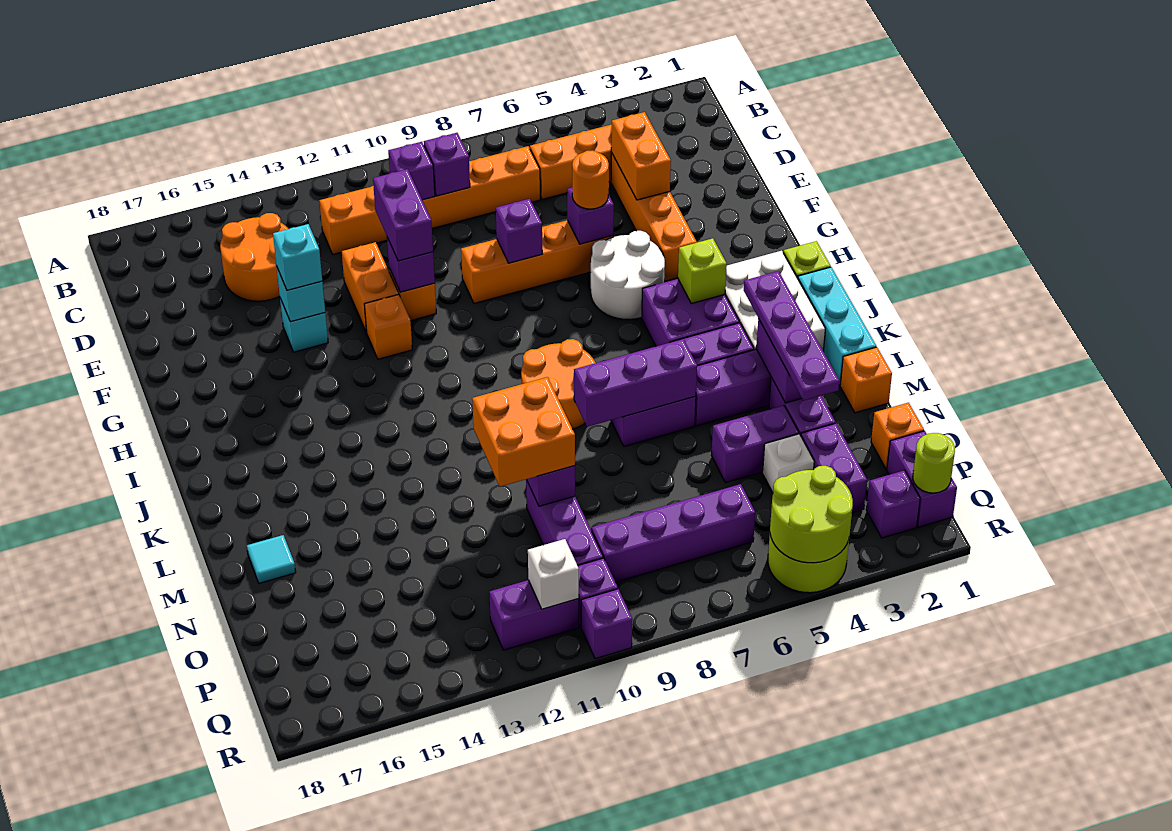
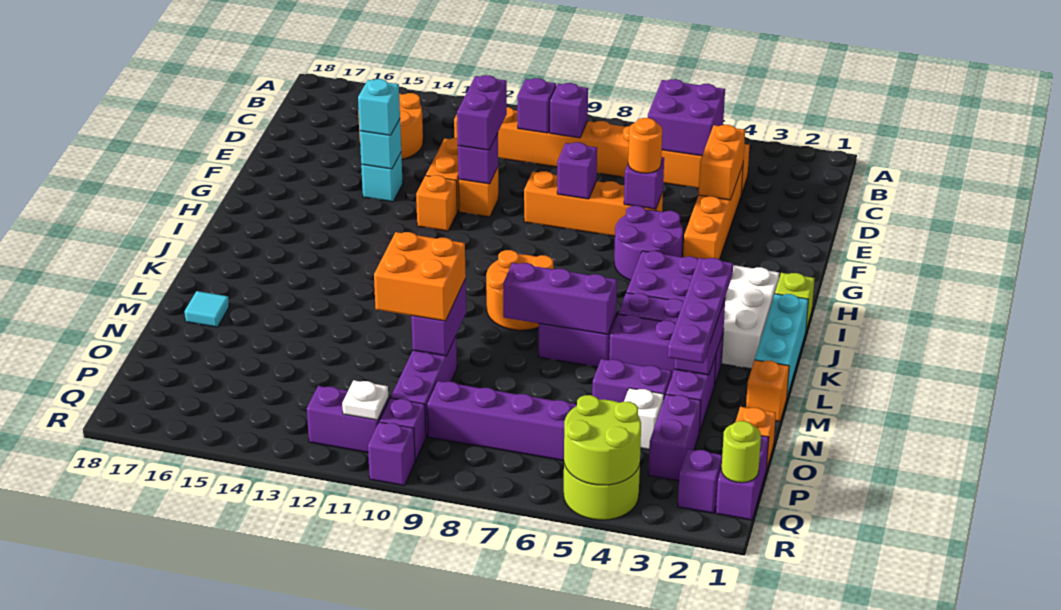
none -> purple 2x2 brick [648,79,725,156]
white 2x2 round brick [591,231,665,319] -> purple 2x2 round brick [614,206,683,280]
lime 1x1 brick [678,238,727,304] -> none
white 1x1 brick [528,539,579,609] -> white 1x1 plate [342,380,388,420]

